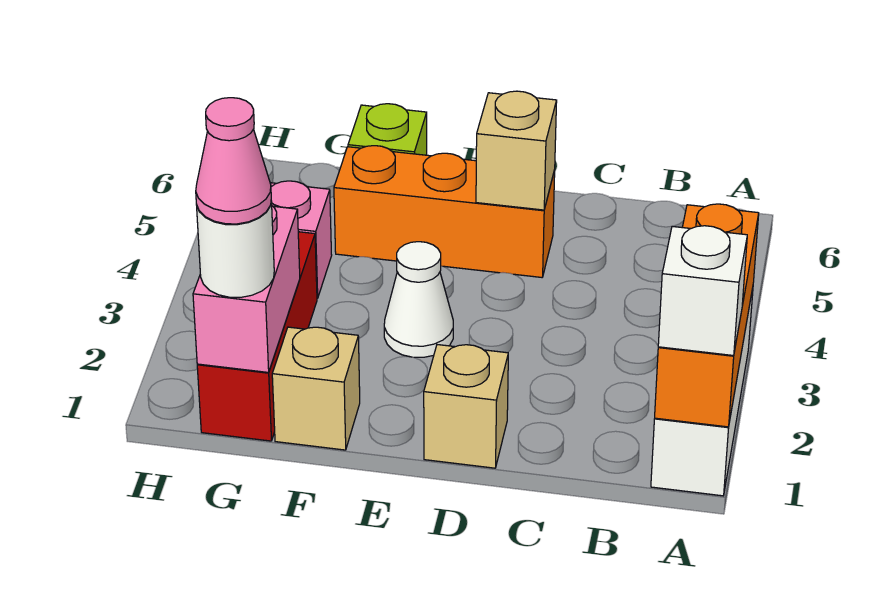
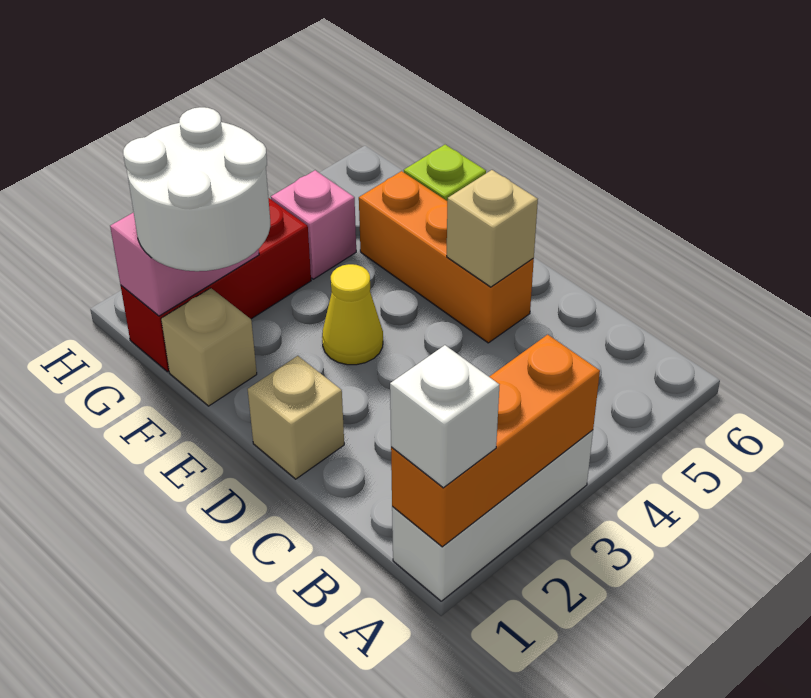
white 1x1 cone [384,242,453,357] -> yellow 1x1 cone [322,264,383,365]
white 1x1 round brick [197,201,274,297] -> white 2x2 round brick [123,107,270,271]
pink 1x1 cone [196,98,271,224] -> none

